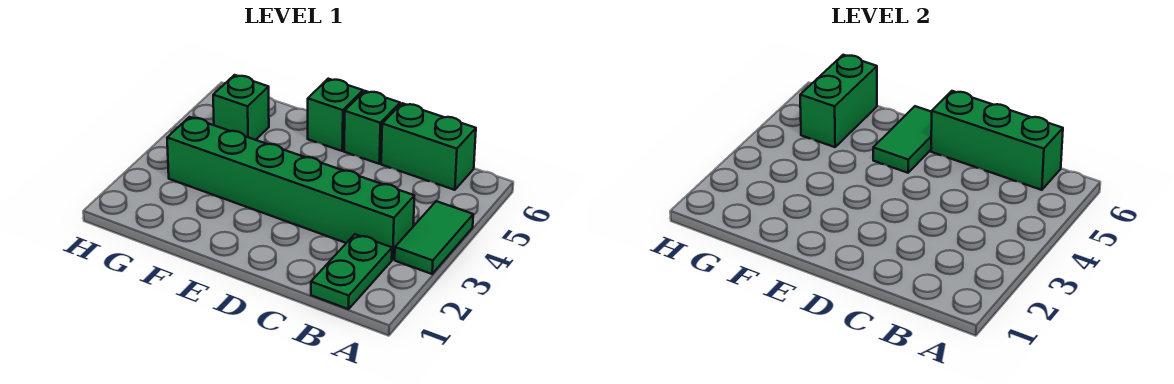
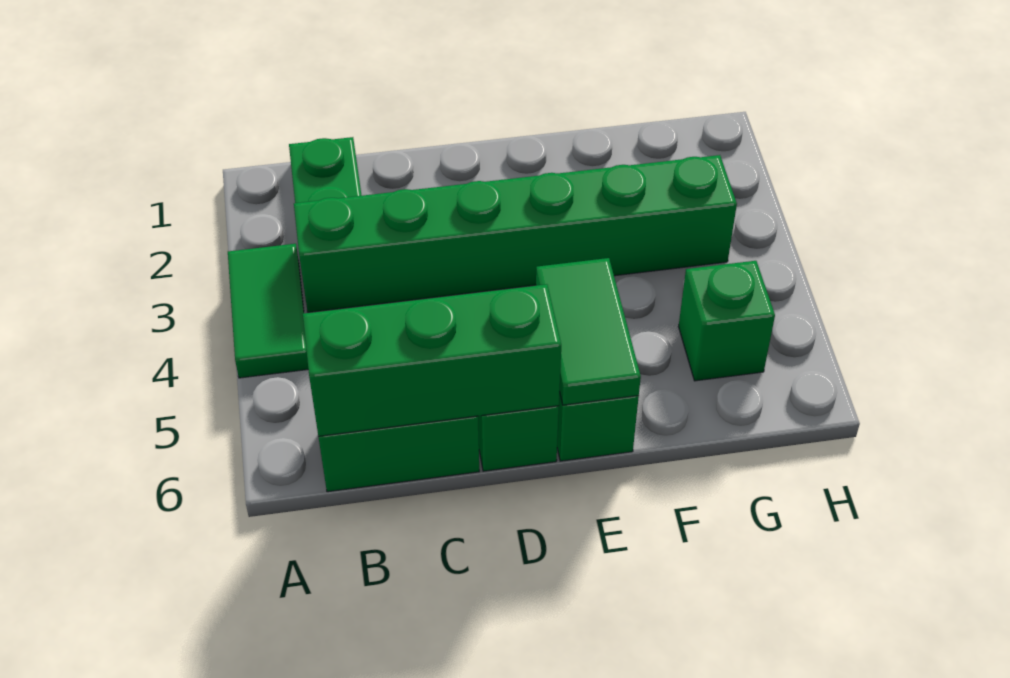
green 1x2 brick [800,55,877,147] -> none

